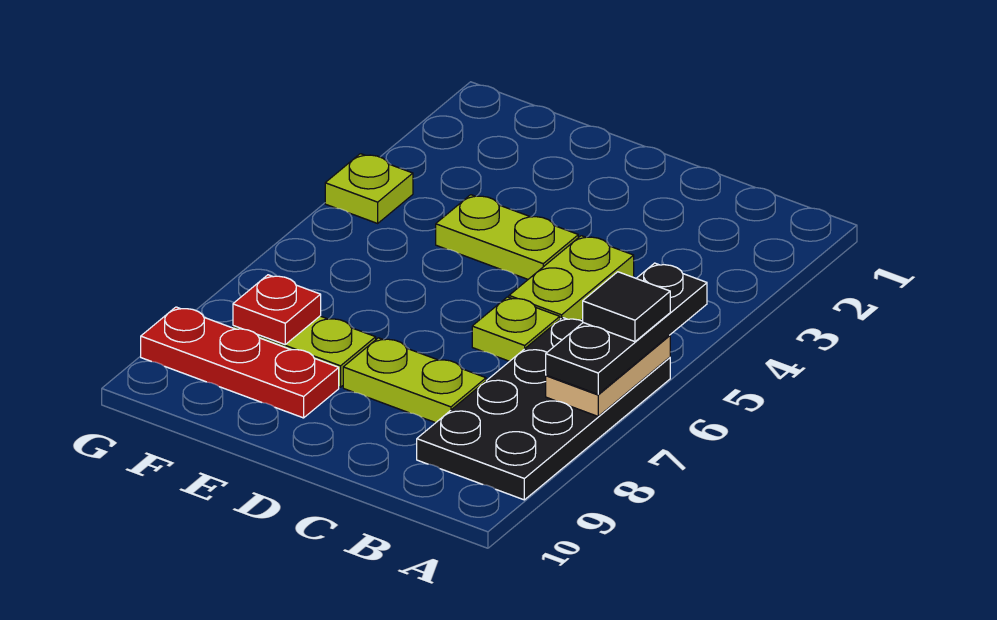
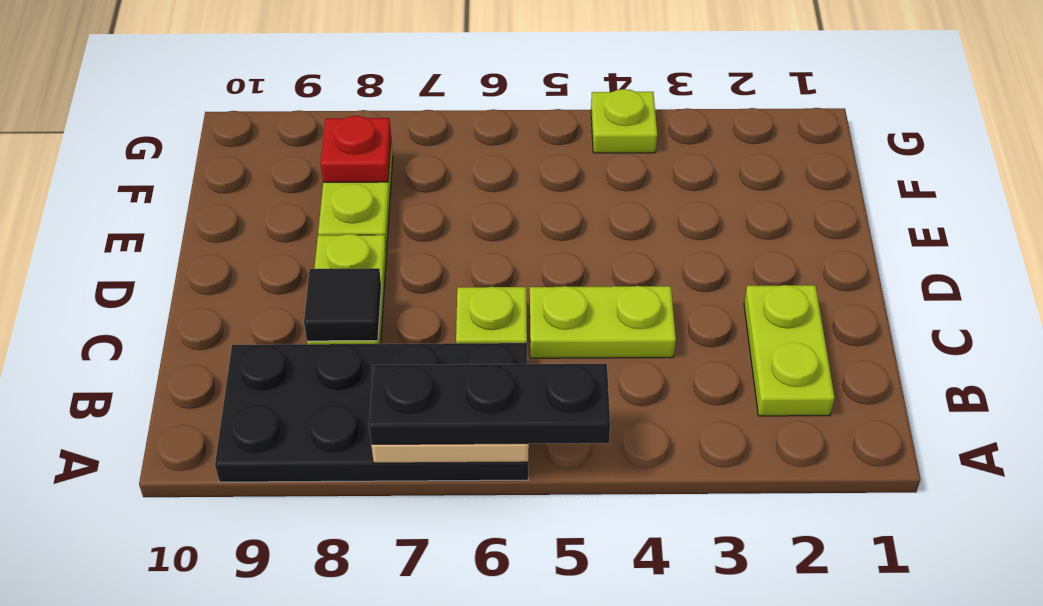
black 1x1 tile [583,272,670,342] -> black 1x1 tile moved to [304,268,381,341]
lime 1x2 plate [436,195,578,279] -> lime 1x2 plate moved to [744,285,835,416]
red 1x3 plate [141,307,339,418] -> none

